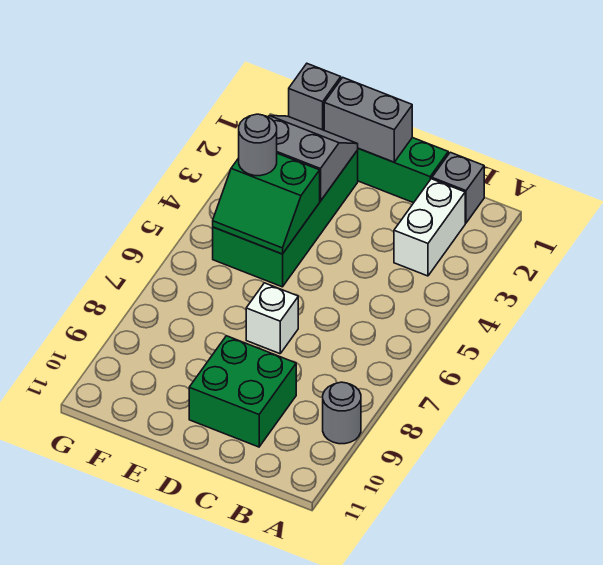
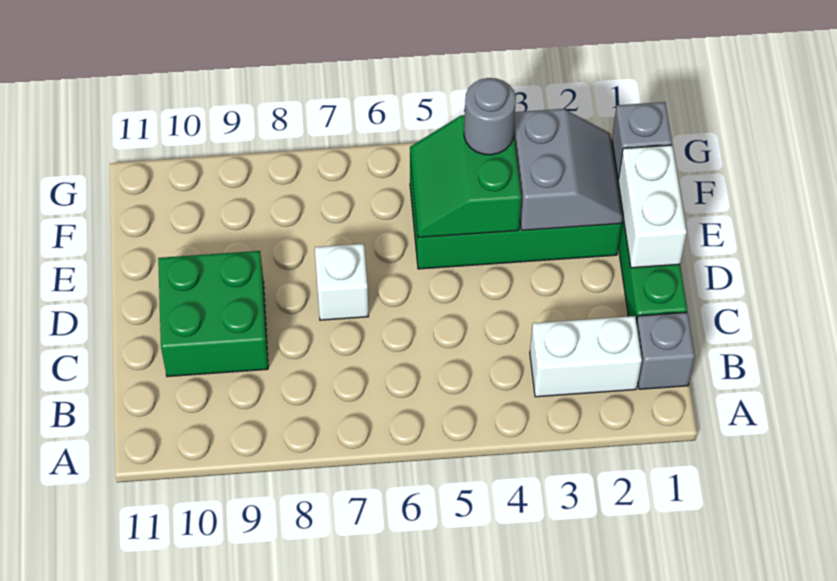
grey 1x1 round brick [323,382,361,444] -> none
grey 1x2 brick [324,77,412,162] -> white 1x2 brick [618,145,687,268]

